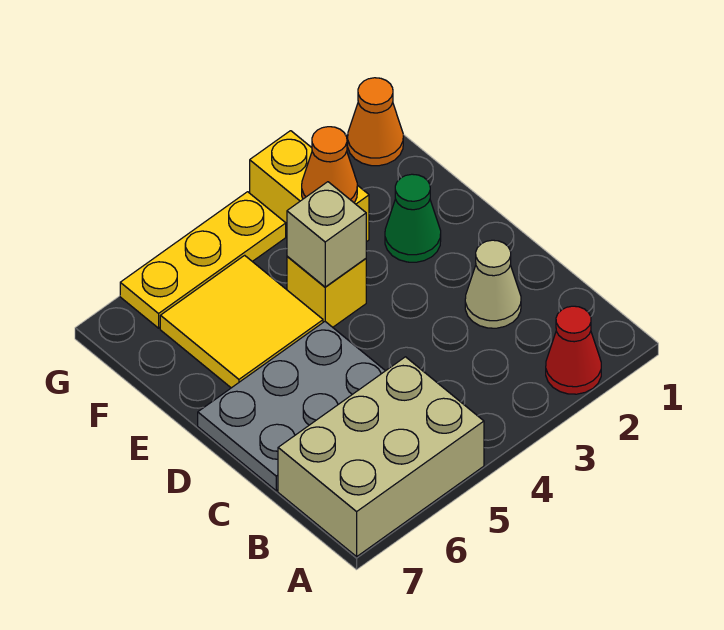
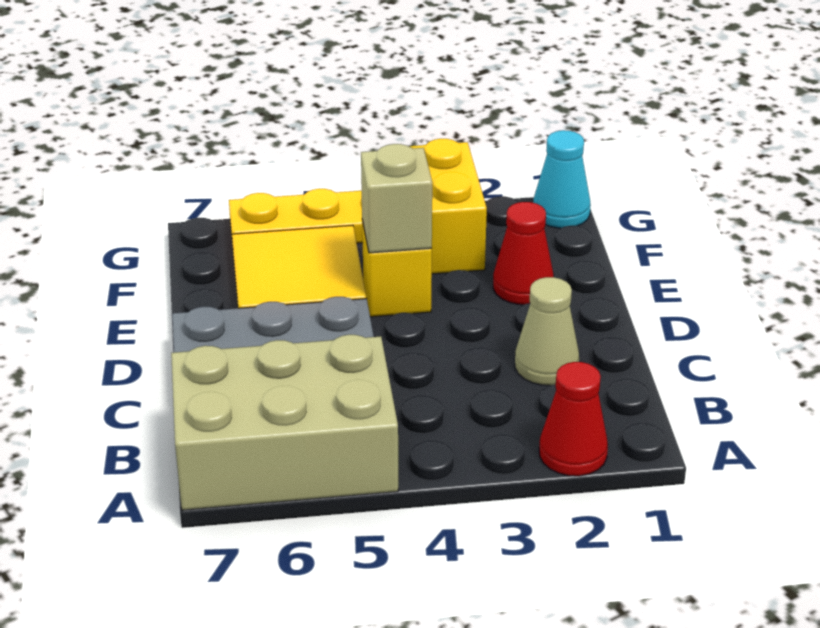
green 1x1 cone [385,174,441,262] -> red 1x1 cone [493,202,554,305]
orange 1x1 cone [302,127,357,203] -> none
orange 1x1 cone [348,78,403,166] -> cyan 1x1 cone [533,130,591,228]

